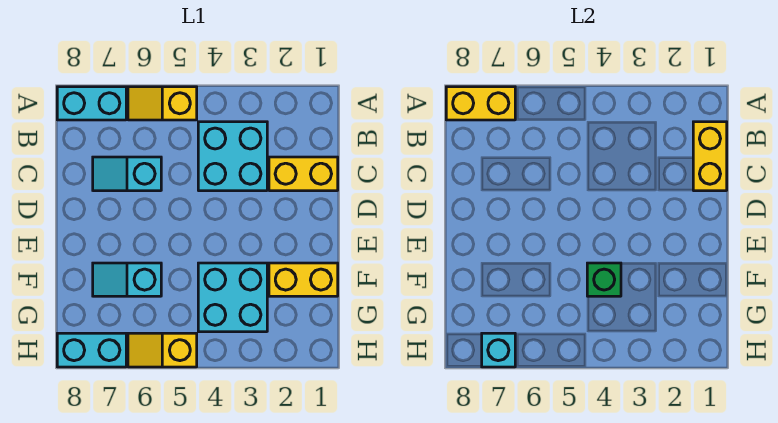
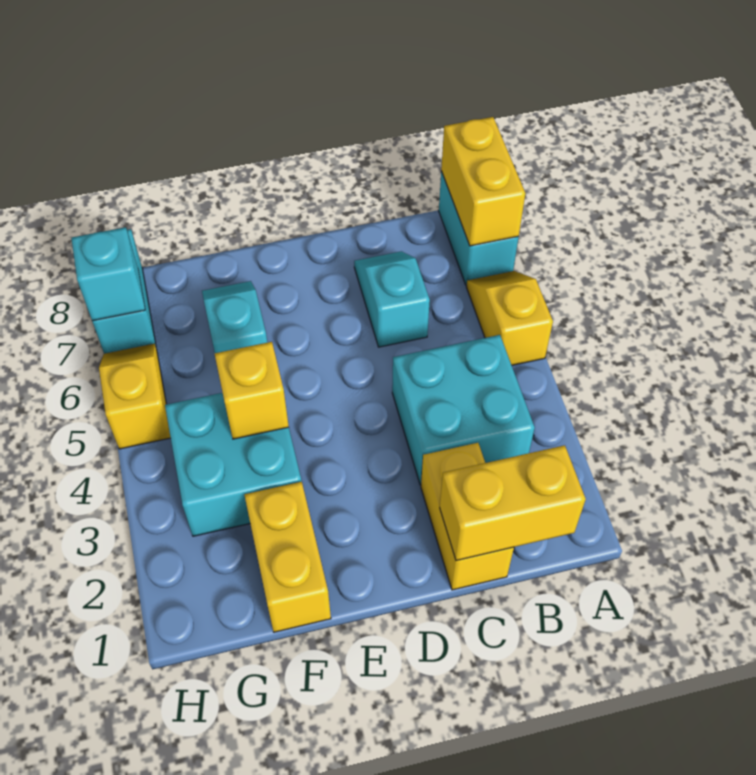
green 1x1 brick [587,263,621,296] -> yellow 1x1 brick [214,342,289,439]

